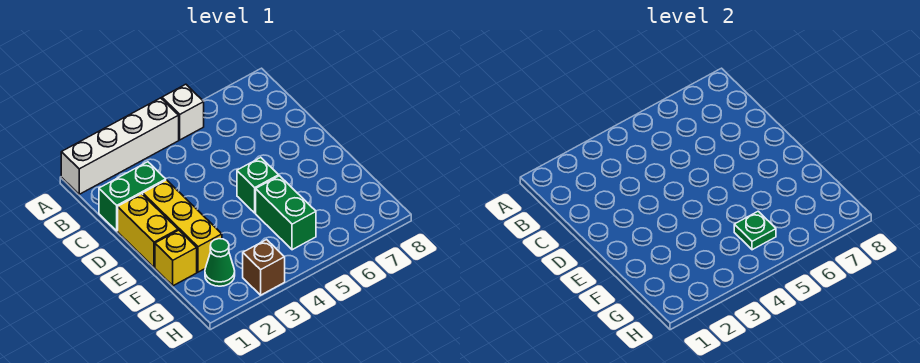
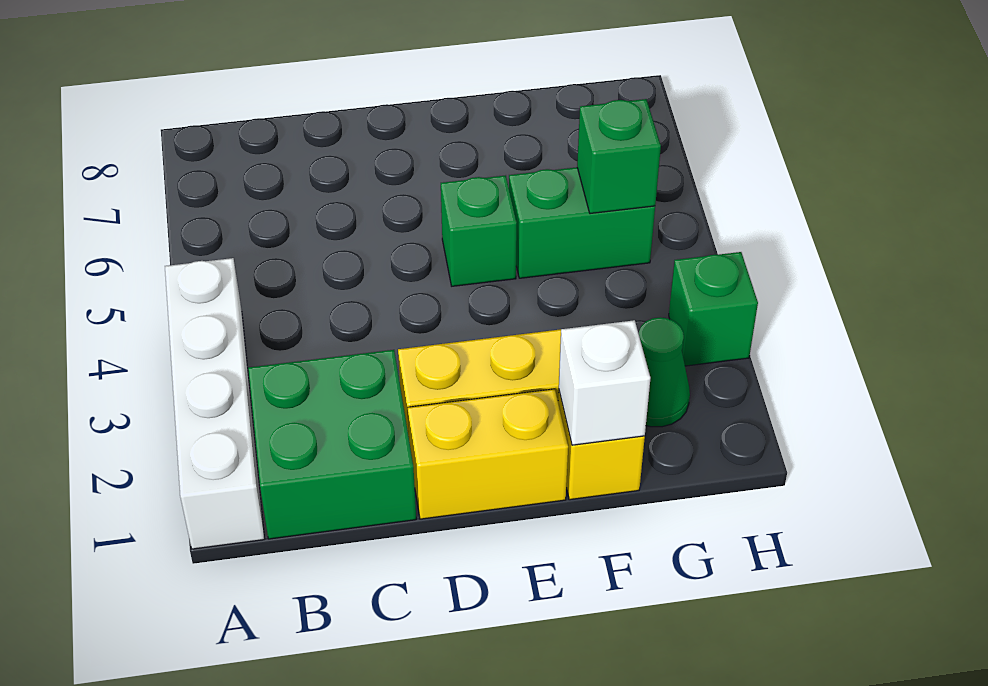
white 1x1 brick [162,84,204,140] -> white 1x1 brick moved to [559,320,650,445]
green 1x2 brick [99,162,166,231] -> green 2x2 brick [248,350,416,539]
green 1x1 plate [734,211,776,250] -> green 1x1 brick [577,99,661,214]
brown 1x1 brick [243,240,285,295] -> green 1x1 brick [669,252,758,366]

